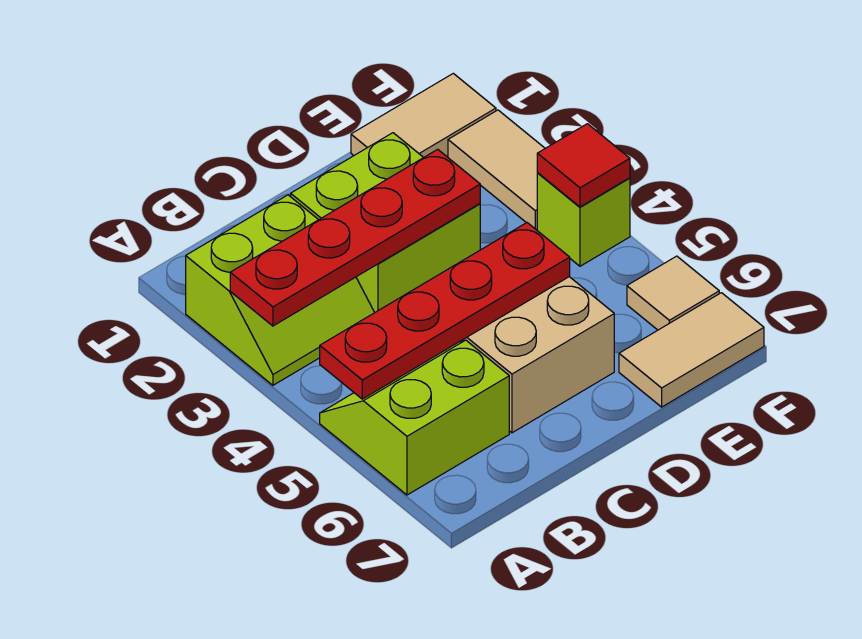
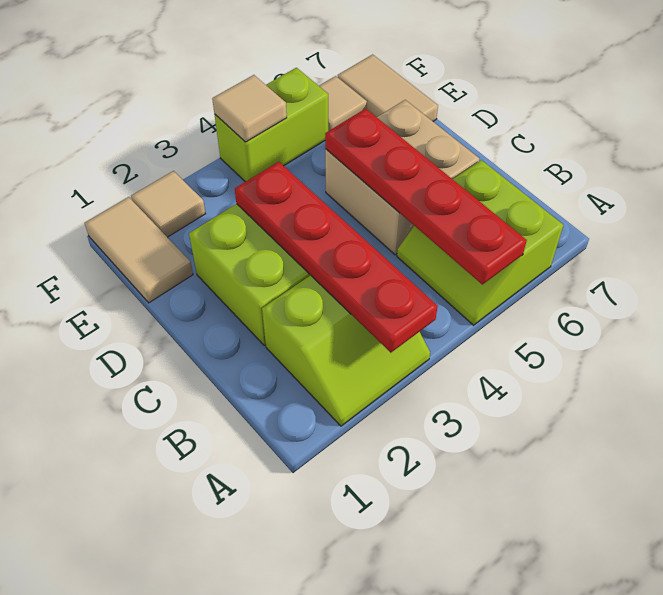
lime 2x2 slope [186,195,375,385] -> lime 2x2 slope turned to [262,275,430,426]
tan 1x2 tile [448,110,545,229] -> tan 1x1 tile [131,171,206,237]
lime 1x1 brick [537,173,630,266] -> lime 1x2 brick [215,68,328,182]
red 1x1 tile [537,124,630,207] -> tan 1x1 tile [212,75,287,142]

